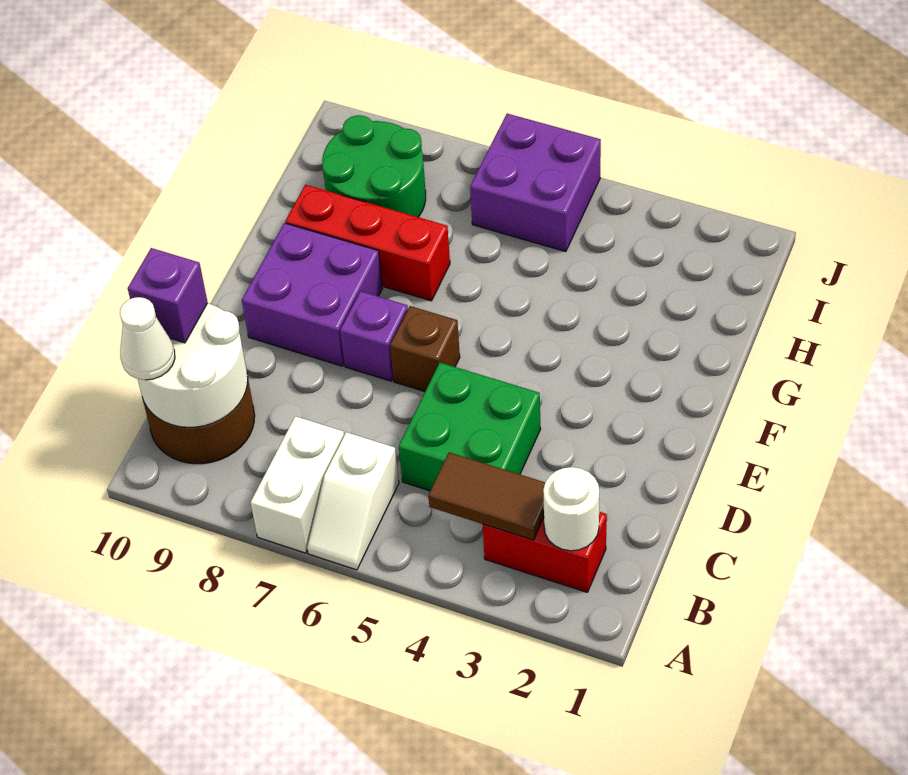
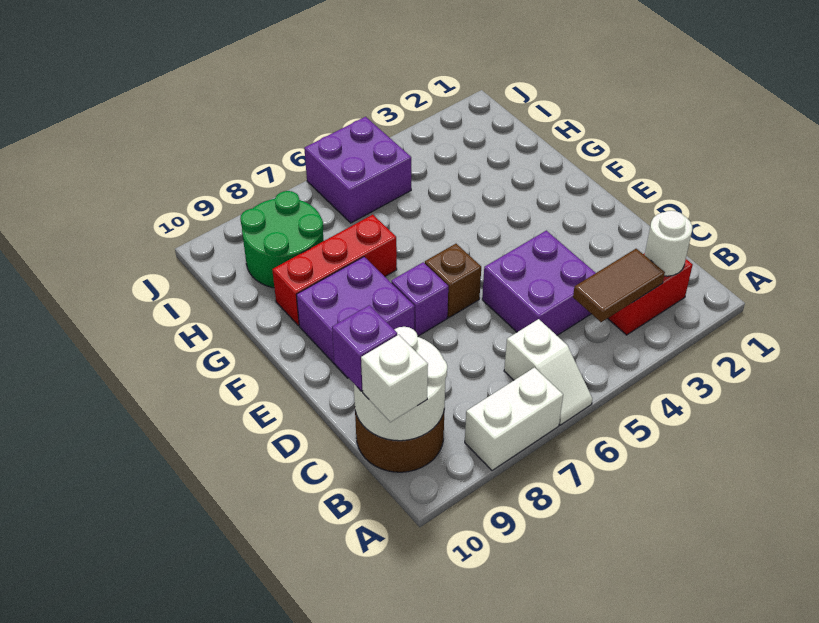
white 1x2 brick [251,416,344,553] -> white 1x2 brick turned to [465,368,563,471]
white 1x1 cone [120,297,175,380] -> white 1x1 brick [361,335,428,422]
green 2x2 brick [399,363,540,491] -> purple 2x2 brick [482,231,595,335]

